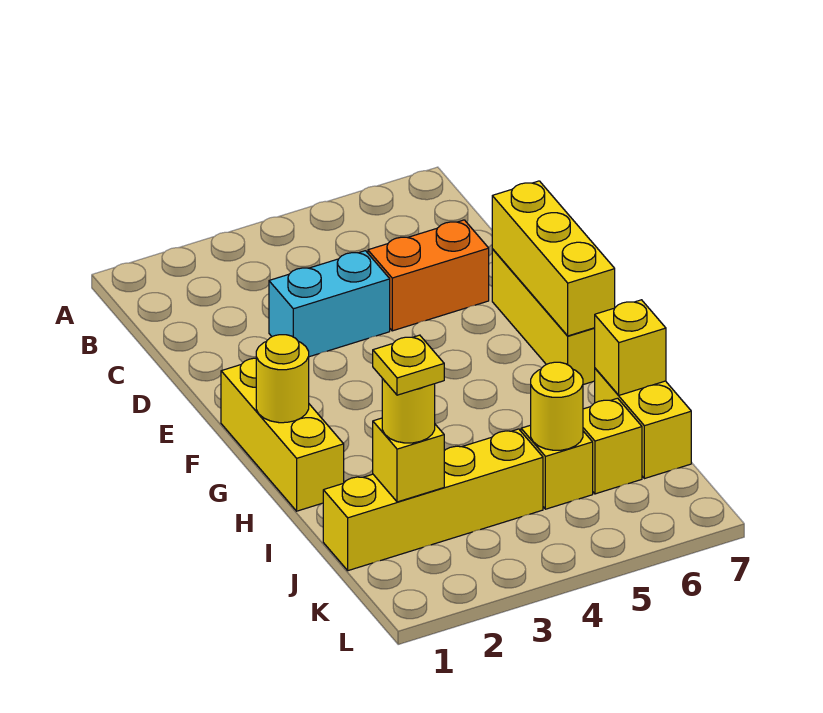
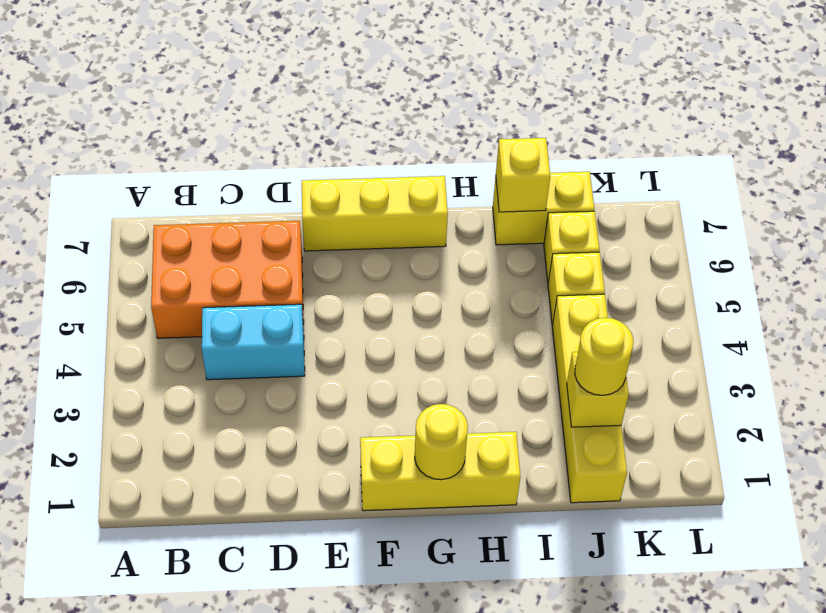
cyan 1x2 brick [269,251,390,357] -> cyan 1x2 brick turned to [202,304,305,380]
orange 1x2 brick [368,220,489,331] -> orange 2x3 brick [151,221,304,338]
yellow 1x3 brick [492,181,615,336] -> none
yellow 1x1 plate [373,335,444,395] -> none
yellow 1x1 round brick [531,362,583,450] -> none

